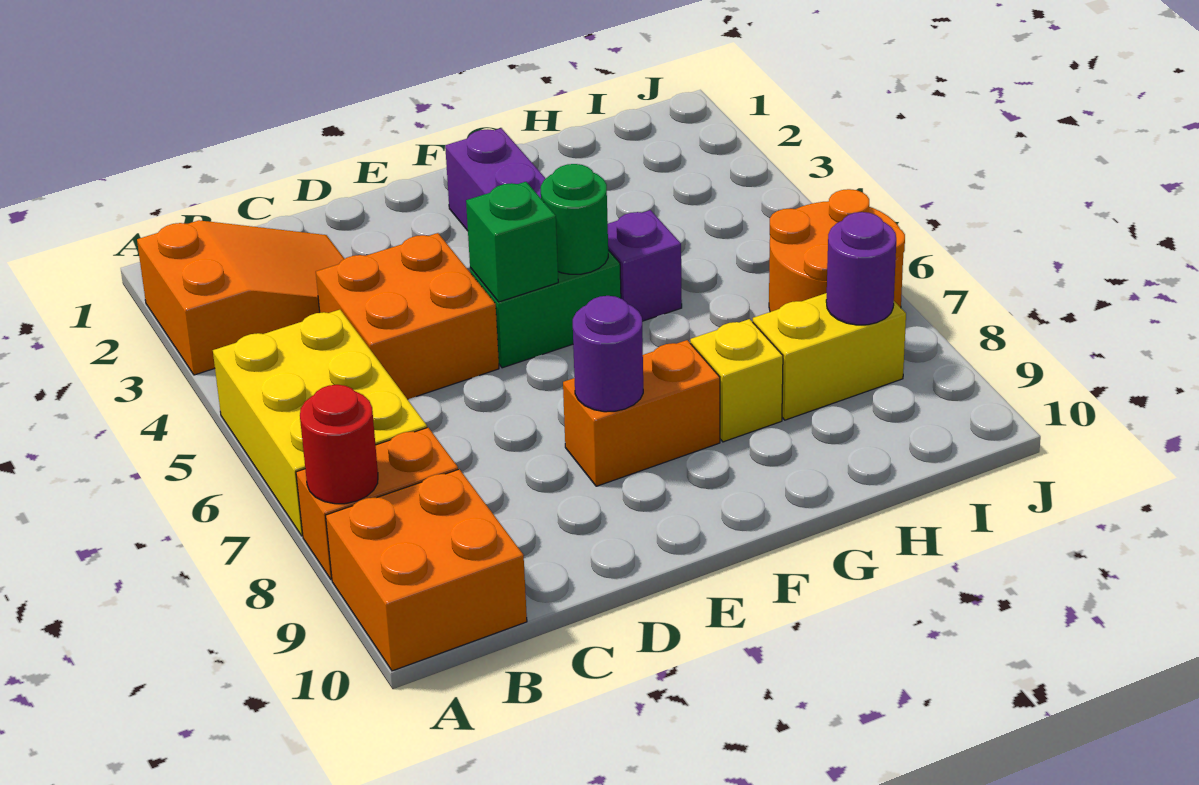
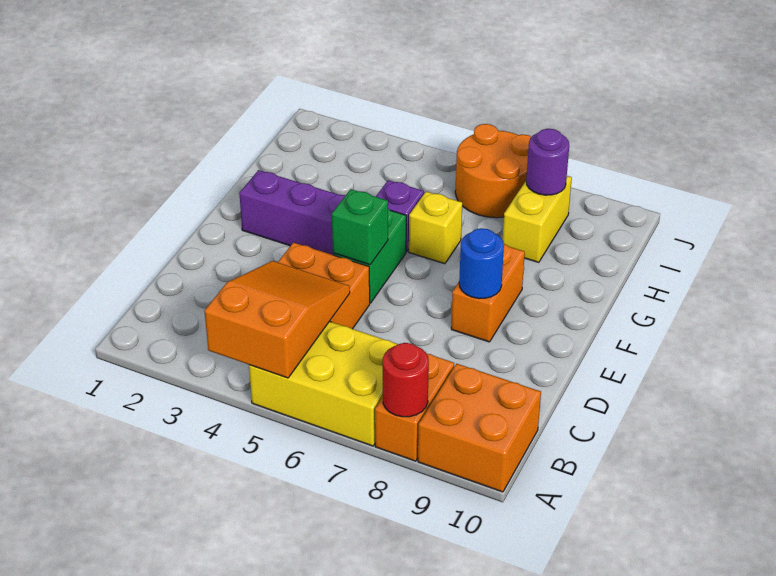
orange 2x3 slope [137,220,344,375] -> orange 2x3 slope moved to [205,261,350,378]
purple 1x1 round brick [573,296,643,412] -> blue 1x1 round brick [459,228,504,299]
green 1x1 round brick [541,164,608,274] -> none
yellow 1x1 brick [690,319,783,442] -> yellow 1x1 brick moved to [409,192,462,264]

